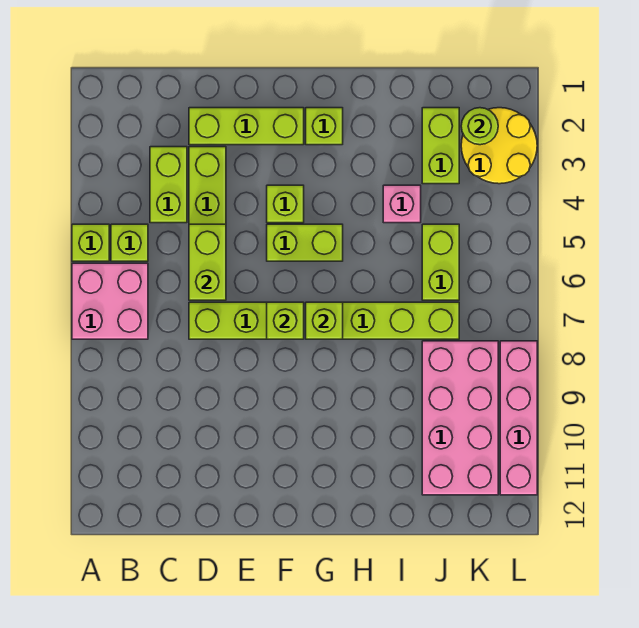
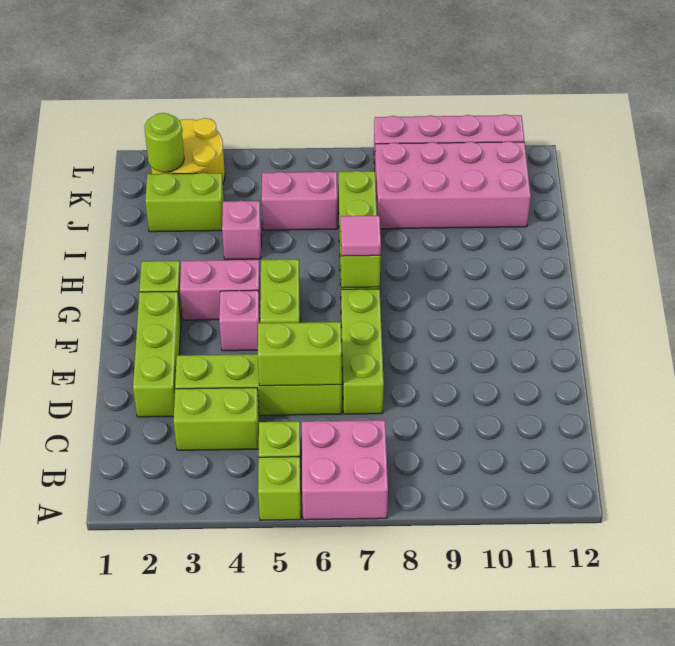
lime 1x1 brick [267,185,304,223] -> pink 1x1 brick [219,290,260,351]
lime 1x1 brick [267,302,304,339] -> none
none -> pink 1x2 brick [180,260,261,320]
none -> pink 1x1 tile [341,215,381,256]
lime 1x2 brick [422,224,459,300] -> pink 1x2 brick [262,171,337,230]

